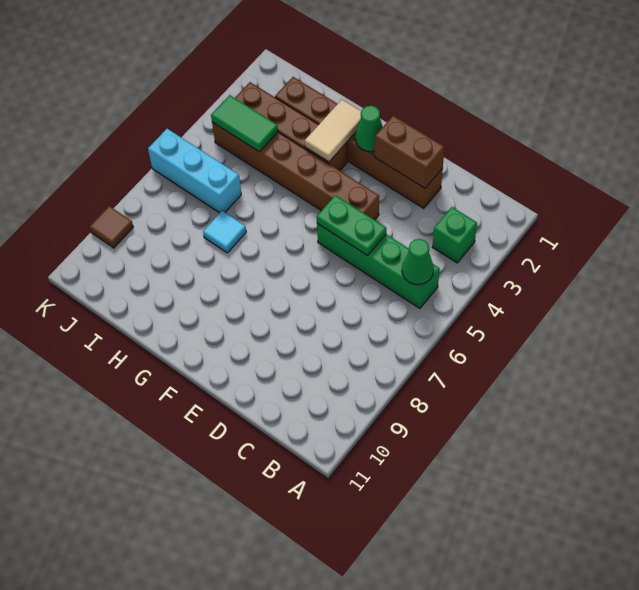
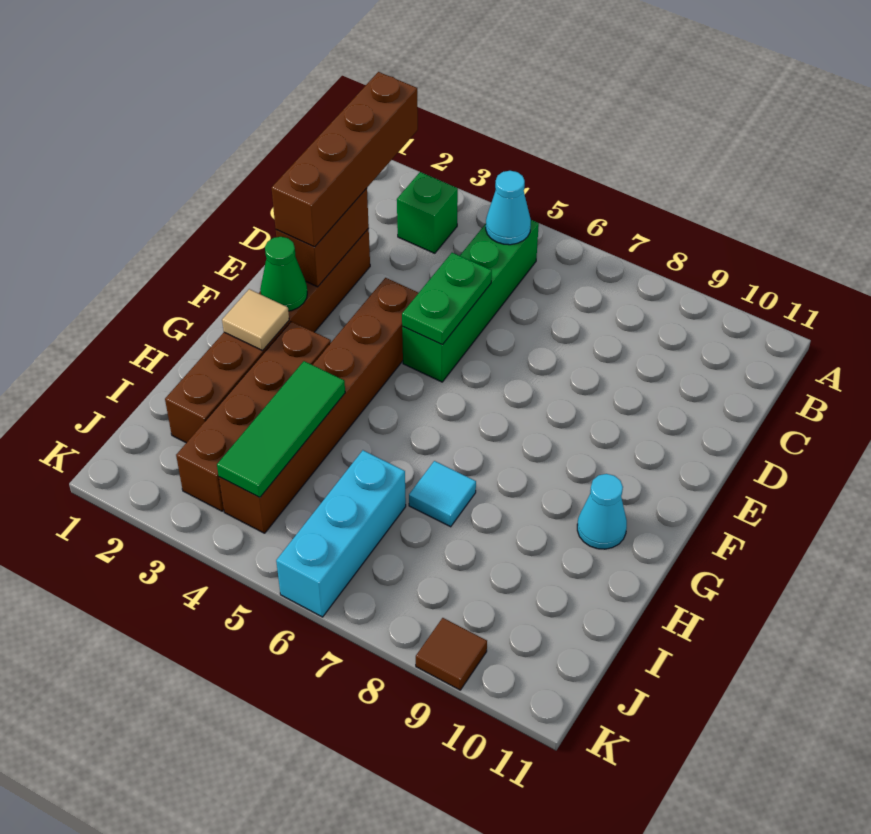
none -> brown 1x4 brick [272,72,418,247]
green 1x1 cone [402,239,434,285] -> cyan 1x1 cone [486,171,531,245]
tan 1x2 tile [305,100,361,162] -> tan 1x1 tile [222,289,289,351]
none -> cyan 1x1 cone [577,474,627,549]
green 1x2 tile [211,95,278,152] -> green 1x3 tile [217,361,345,498]

